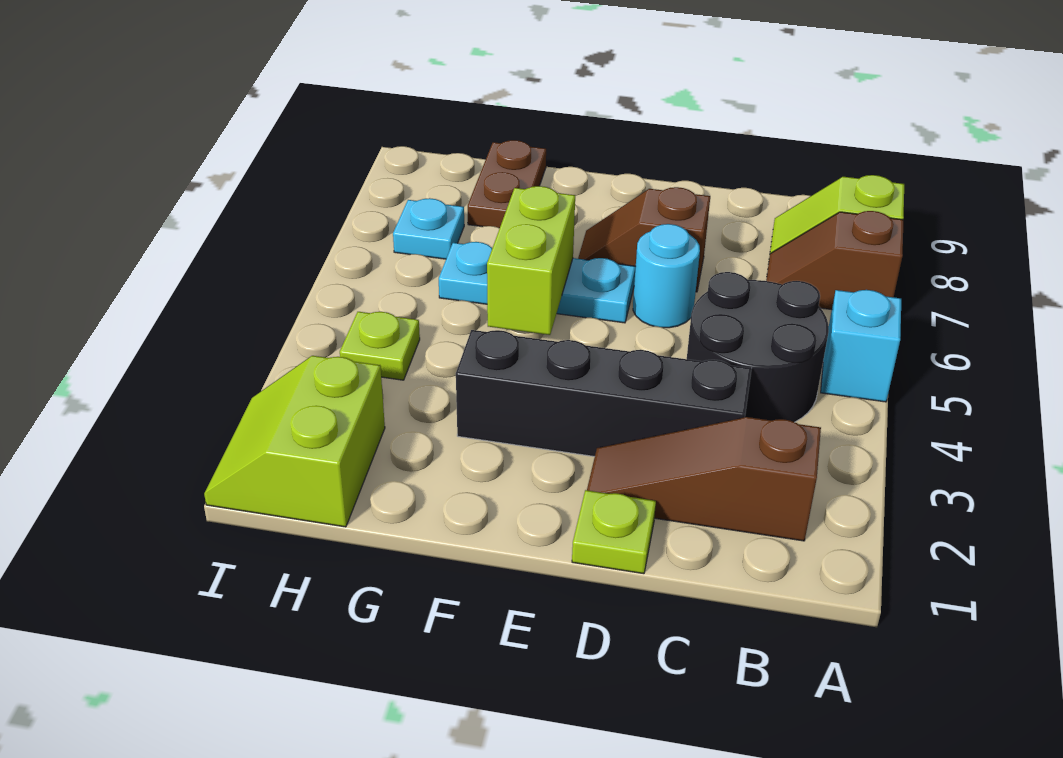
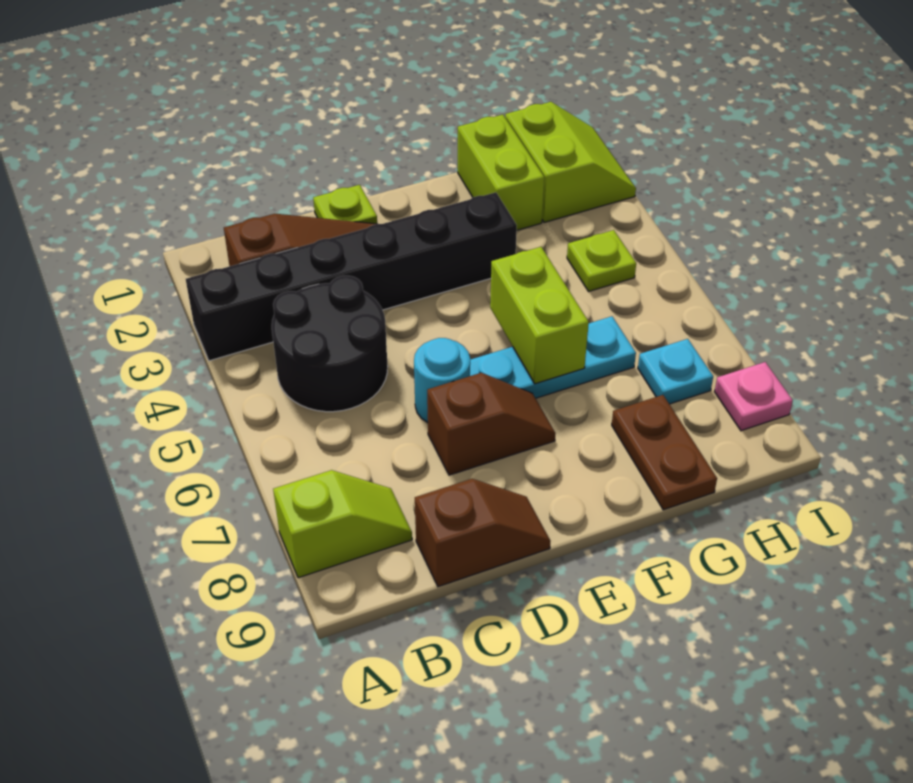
cyan 1x1 brick [821,290,901,402] -> none
brown 1x2 slope [766,211,903,310] -> brown 1x2 slope moved to [415,479,550,587]
black 1x4 brick [456,330,752,457] -> black 1x6 brick [186,192,517,361]
none -> lime 1x2 brick [458,115,544,230]
none -> pink 1x1 plate [715,362,793,431]

